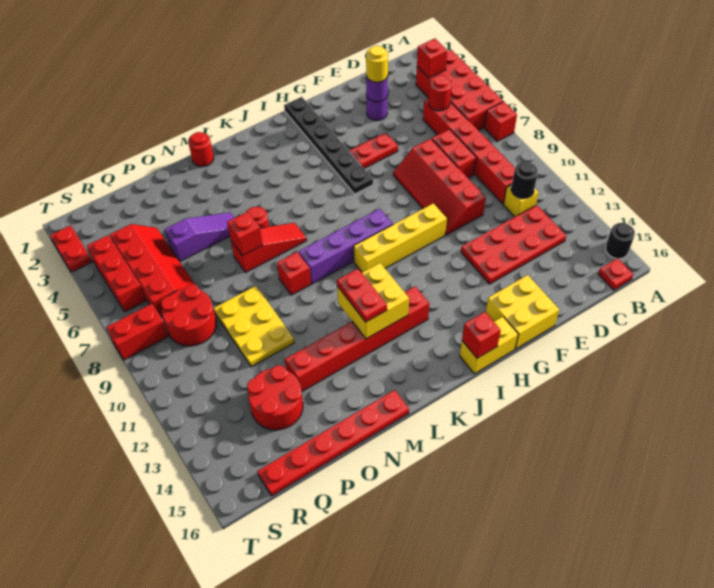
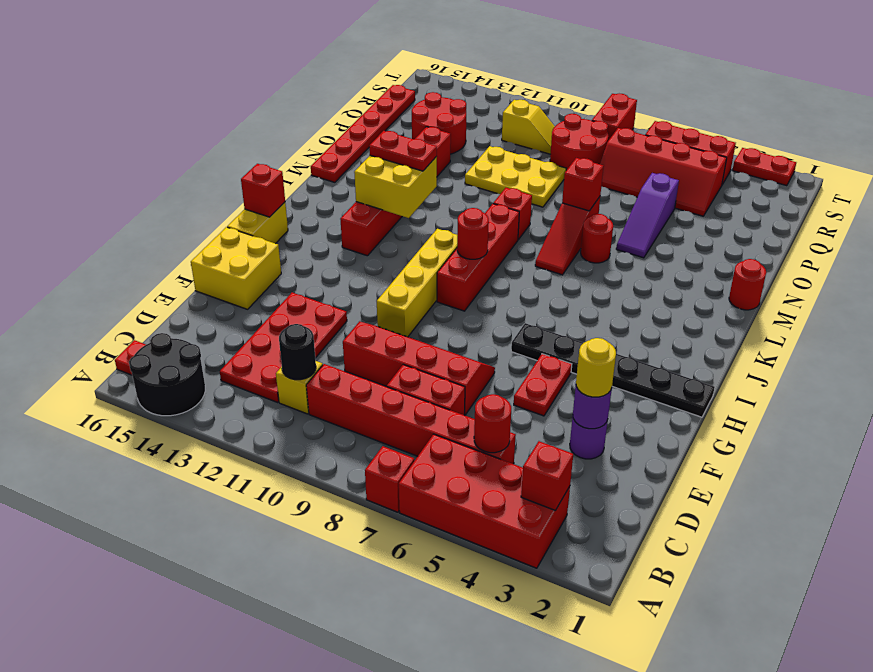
black 1x1 round brick [606,223,635,259] -> black 2x2 round brick [129,333,205,416]
purple 1x4 brick [298,209,393,284] -> red 1x4 brick [437,204,519,311]
none -> red 1x1 round brick [457,208,489,259]
none -> yellow 1x2 slope [502,100,555,154]

